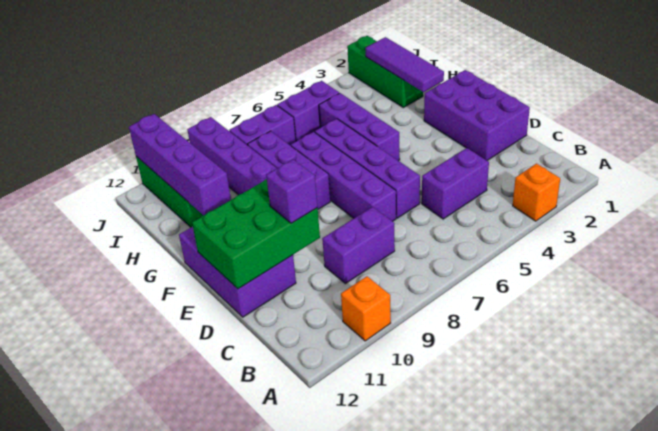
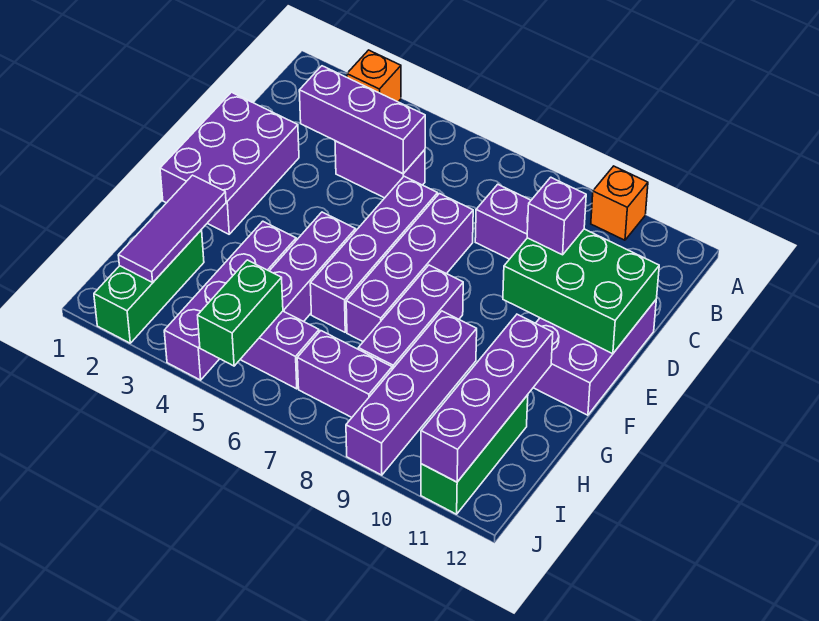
none -> purple 1x3 brick [299,66,425,174]
none -> purple 1x4 brick [164,221,296,380]
none -> green 1x2 brick [198,260,283,366]

